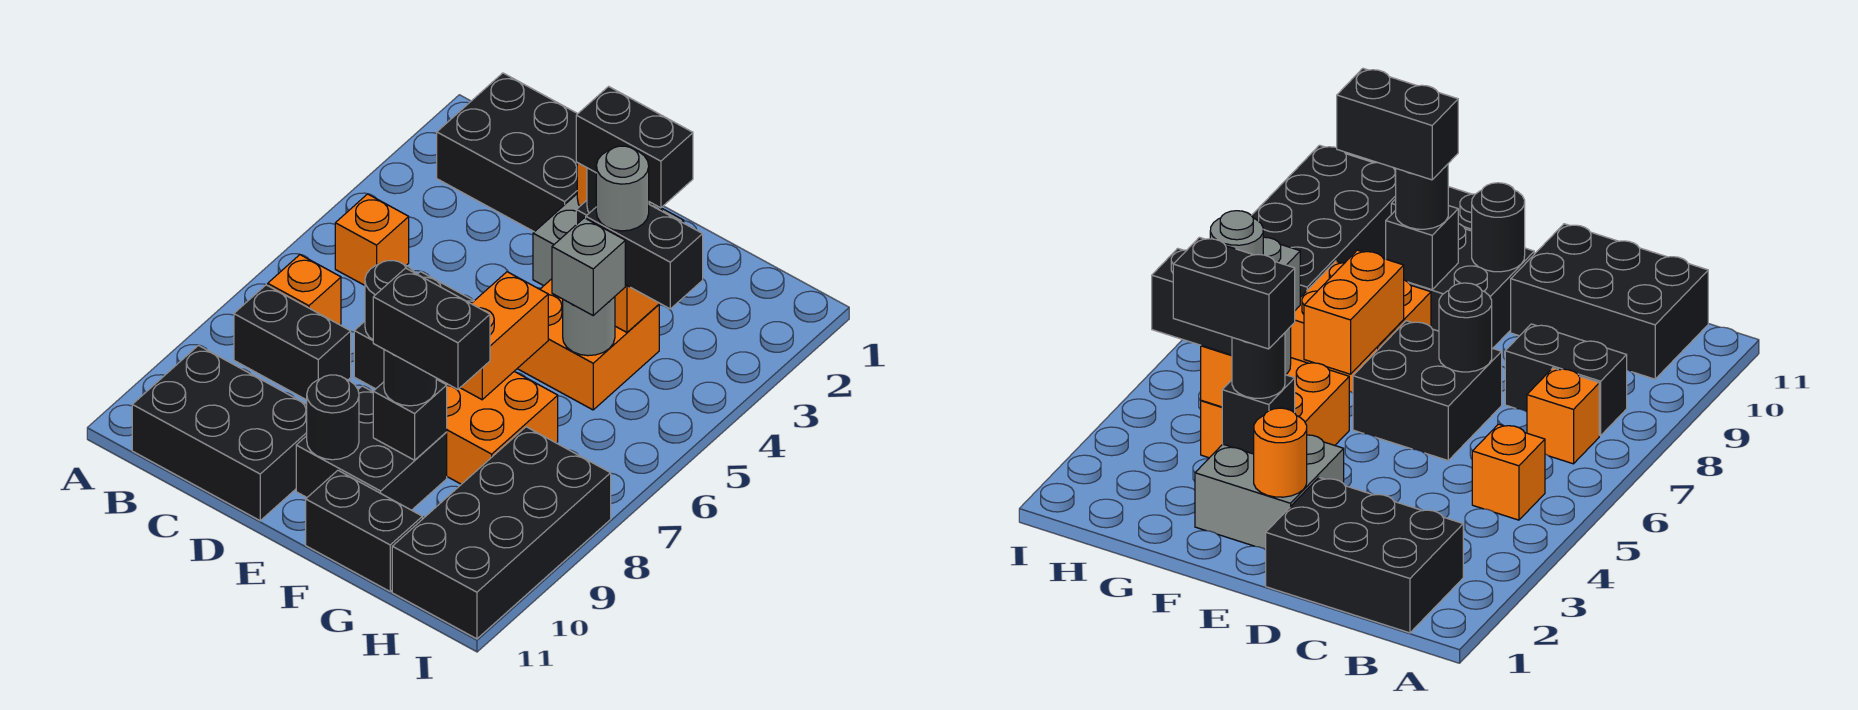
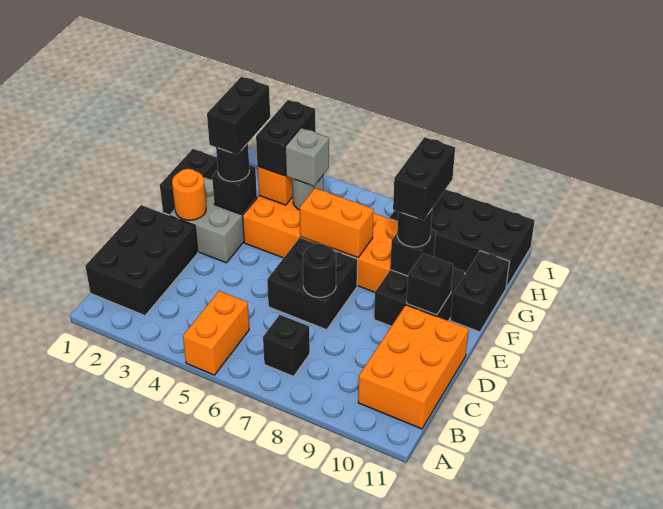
orange 1x1 brick [335,194,409,285] -> orange 1x2 brick [183,291,249,375]
orange 1x1 brick [268,255,341,325] -> black 1x1 brick [263,315,310,376]
black 1x2 brick [234,285,351,400] -> black 1x2 brick moved to [160,149,218,215]
black 2x3 brick [132,345,307,521] -> orange 2x3 brick [358,305,469,429]
black 1x1 round brick [307,375,359,460] -> black 1x1 brick [407,253,453,315]
grey 1x1 round brick [596,146,649,231] -> none

